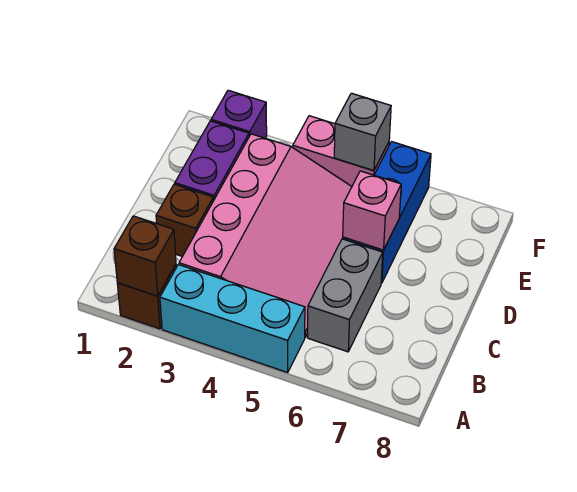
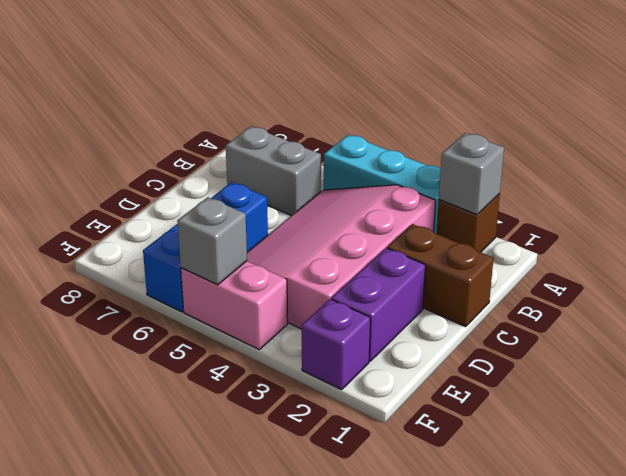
brown 1x1 brick [114,216,176,296] -> grey 1x1 brick [439,133,504,215]
grey 1x2 brick [308,239,383,352] -> grey 1x2 brick turned to [226,126,321,216]
brown 1x1 brick [156,184,213,256] -> brown 1x2 brick [387,224,494,327]
pink 1x1 brick [343,171,401,250] -> none

